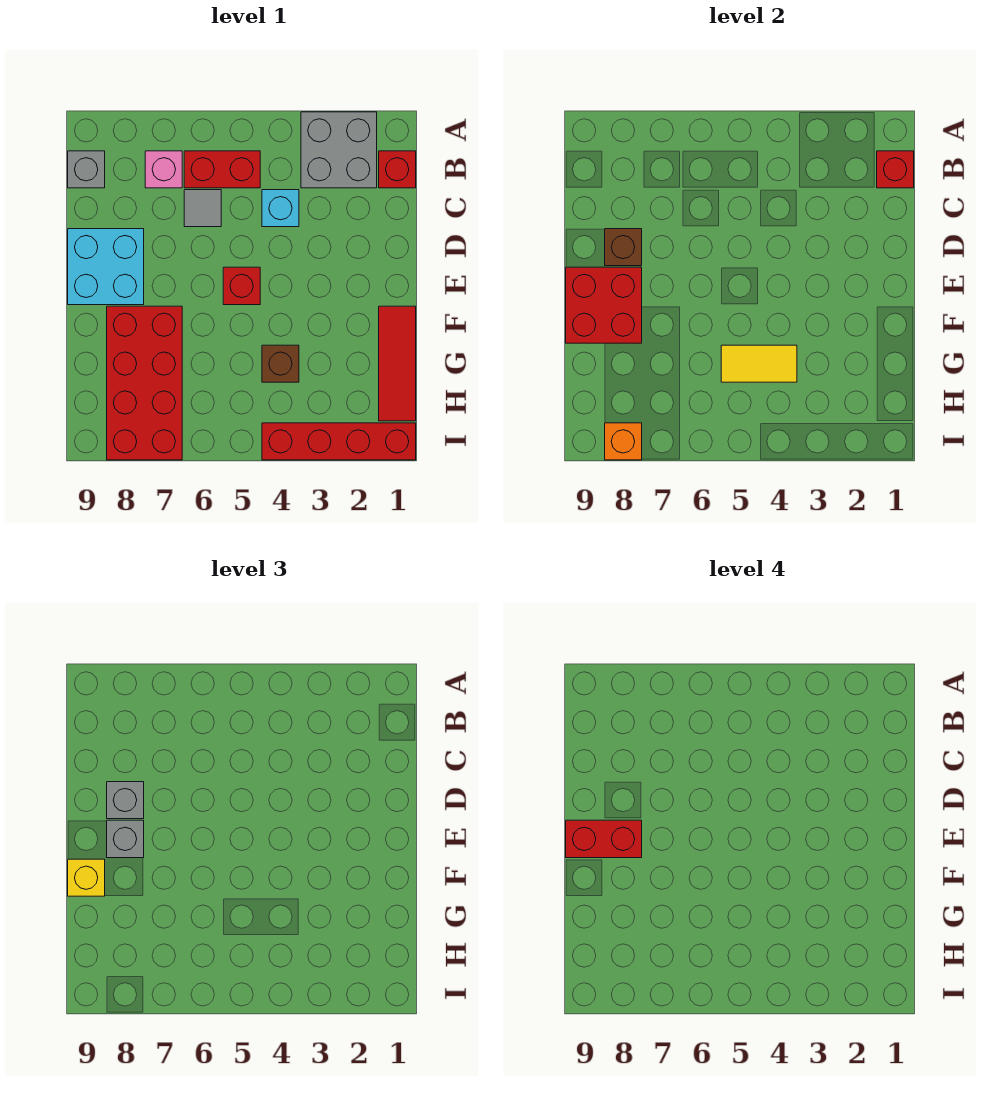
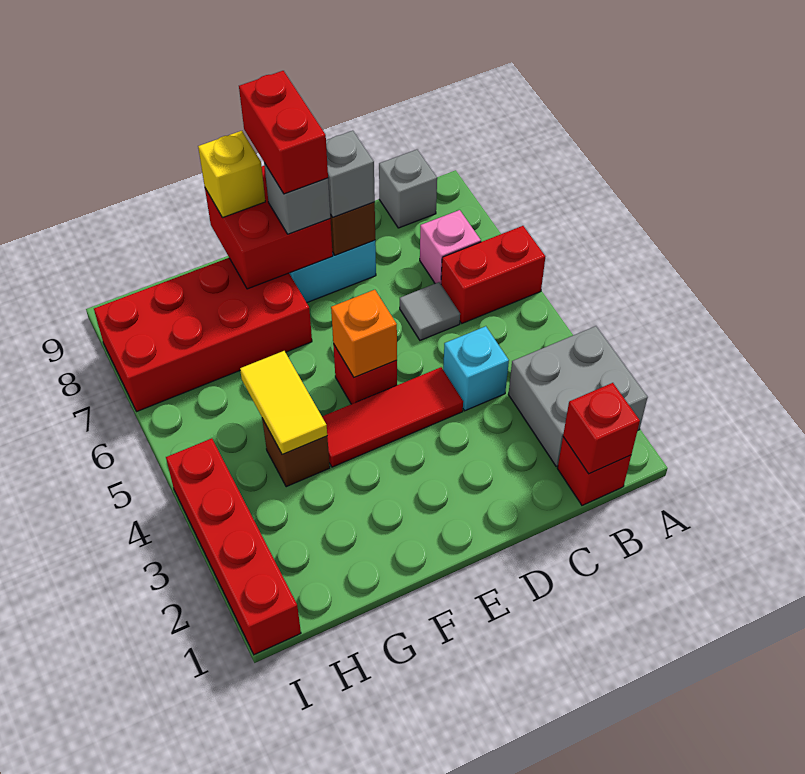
red 1x2 brick [184,151,260,188] -> red 1x2 brick turned to [441,226,545,323]
red 1x3 tile [379,306,416,421] -> red 1x3 tile moved to [322,367,463,467]
orange 1x1 brick [605,423,642,460] -> orange 1x1 brick moved to [331,290,397,377]

